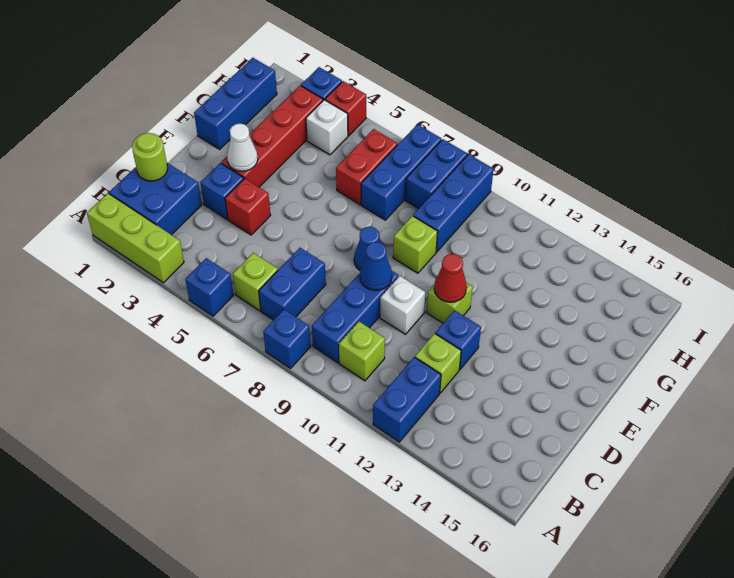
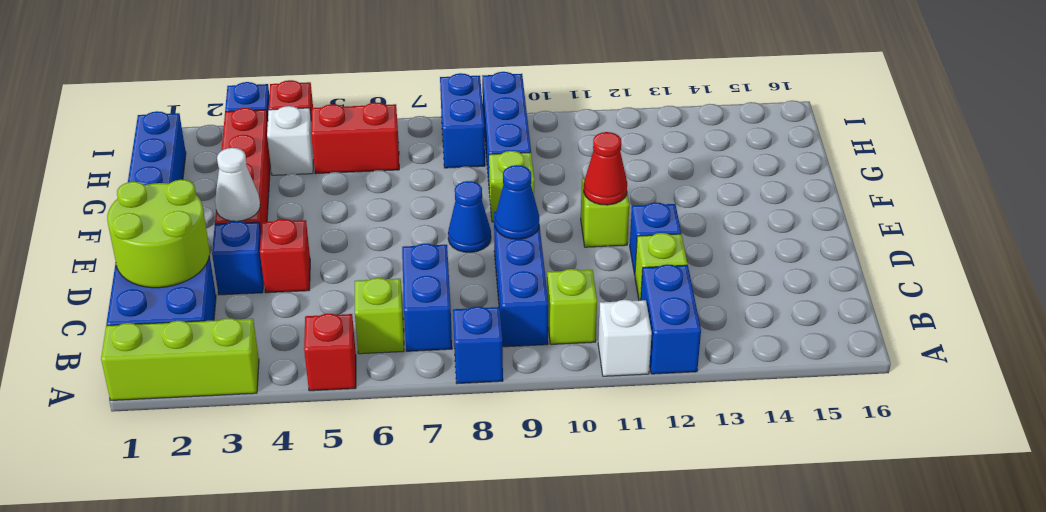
blue 1x1 brick [185,258,233,316] -> red 1x1 brick [304,314,356,391]
lime 1x1 round brick [132,133,168,181] -> lime 2x2 round brick [107,180,210,288]
white 1x1 brick [380,276,425,334] -> white 1x1 brick moved to [598,300,652,376]
red 1x2 brick [336,129,398,205] -> red 1x2 brick turned to [311,102,399,174]
blue 1x3 brick [361,124,442,220] -> none

